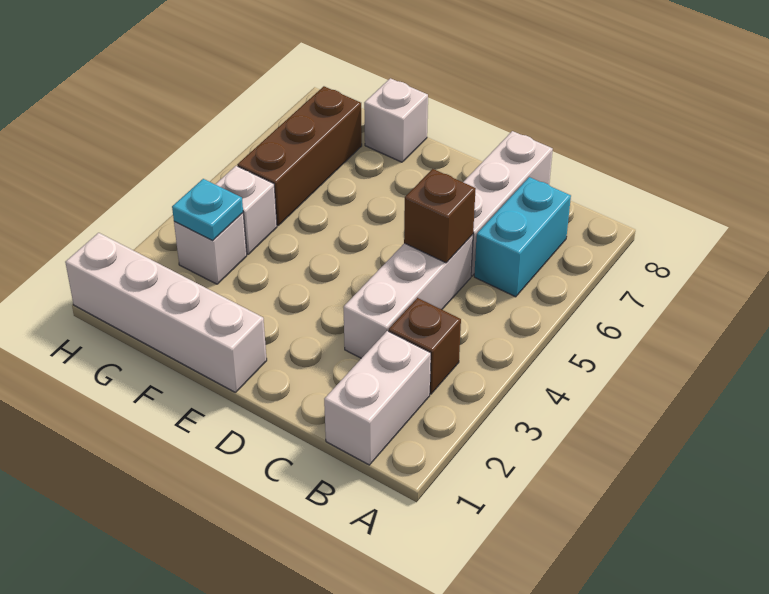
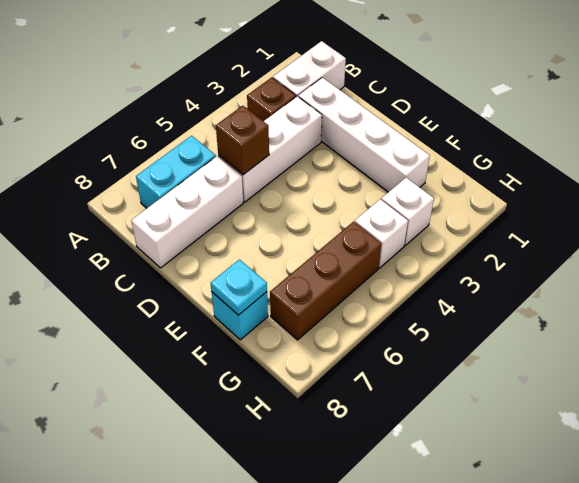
white 1x4 brick [65,233,267,393] -> white 1x4 brick moved to [298,77,430,192]
white 1x1 brick [364,78,428,162] -> cyan 1x1 brick [212,292,268,340]
cyan 1x1 plate [172,179,243,241] -> cyan 1x1 plate moved to [211,259,267,315]

